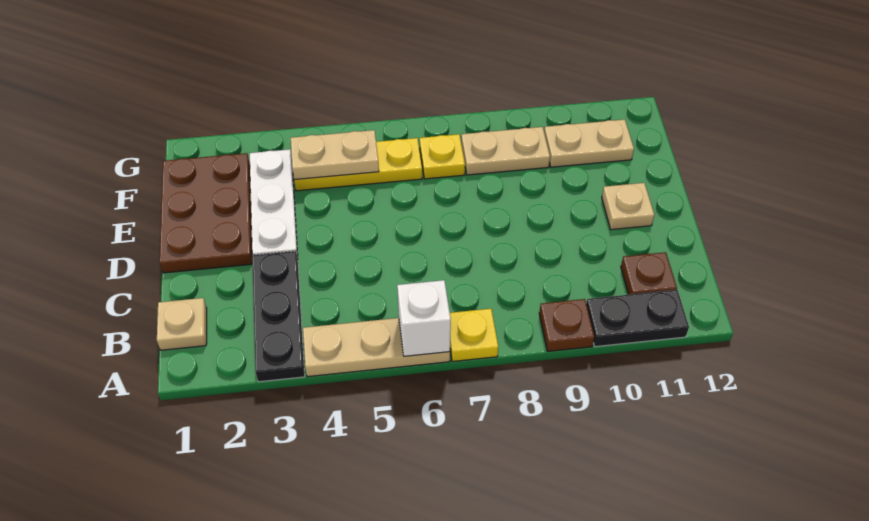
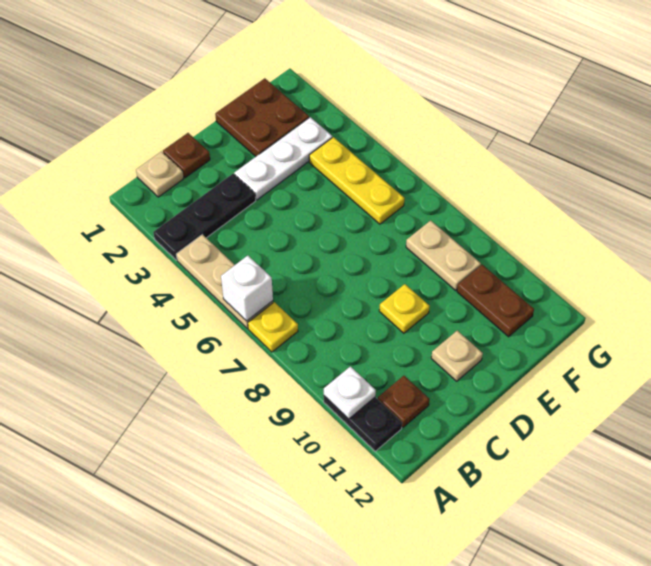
brown 1x1 plate [539,299,594,351] -> brown 1x1 plate moved to [163,133,210,178]
none -> white 1x1 plate [324,366,376,419]
brown 2x3 plate [159,153,252,273] -> brown 2x2 plate [215,78,309,157]
tan 1x2 plate [291,130,379,180] -> none
yellow 1x1 plate [420,134,465,179] -> yellow 1x1 plate moved to [379,284,429,333]
tan 1x2 plate [544,119,634,167] -> brown 1x2 plate [457,265,534,337]

